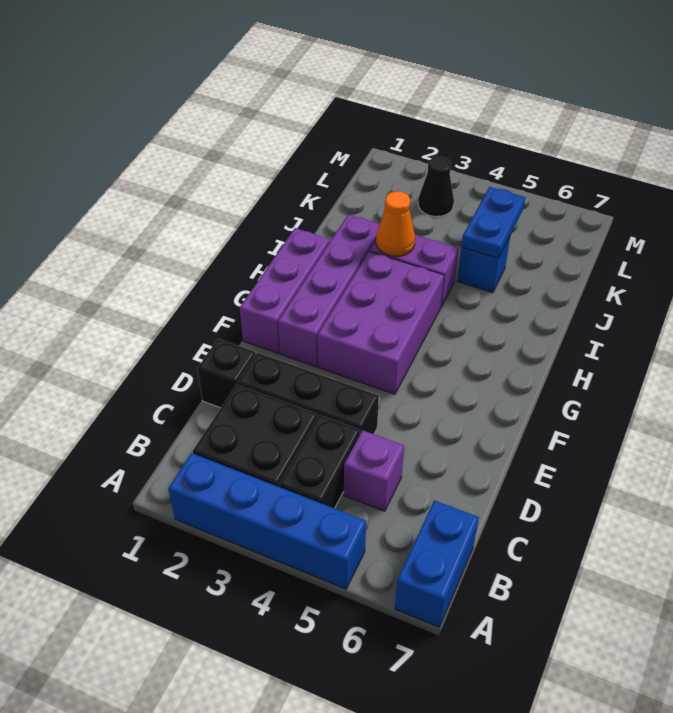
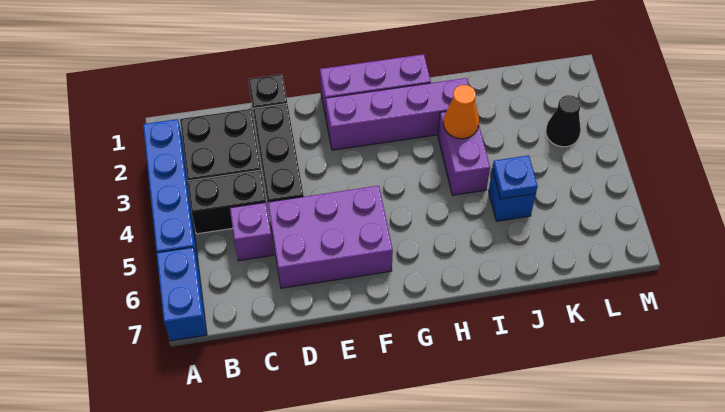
blue 1x2 brick [395,500,479,627] -> blue 1x2 brick turned to [157,247,207,341]
purple 2x3 brick [318,251,444,394] -> purple 2x3 brick moved to [268,186,393,288]
blue 1x2 plate [461,187,525,258] -> blue 1x1 plate [492,155,538,199]

